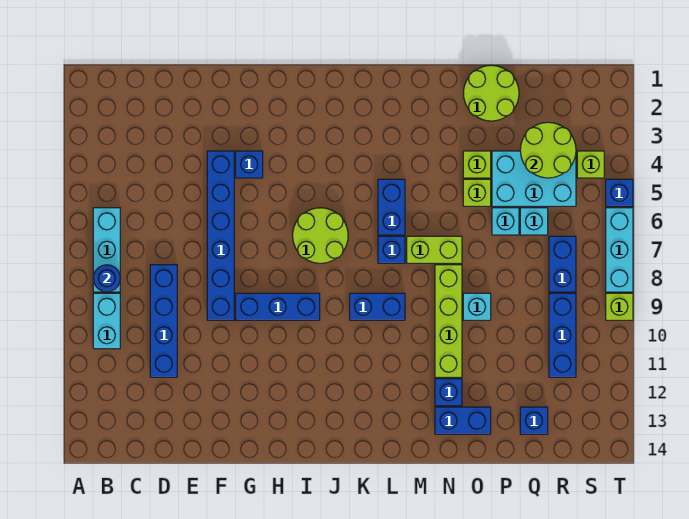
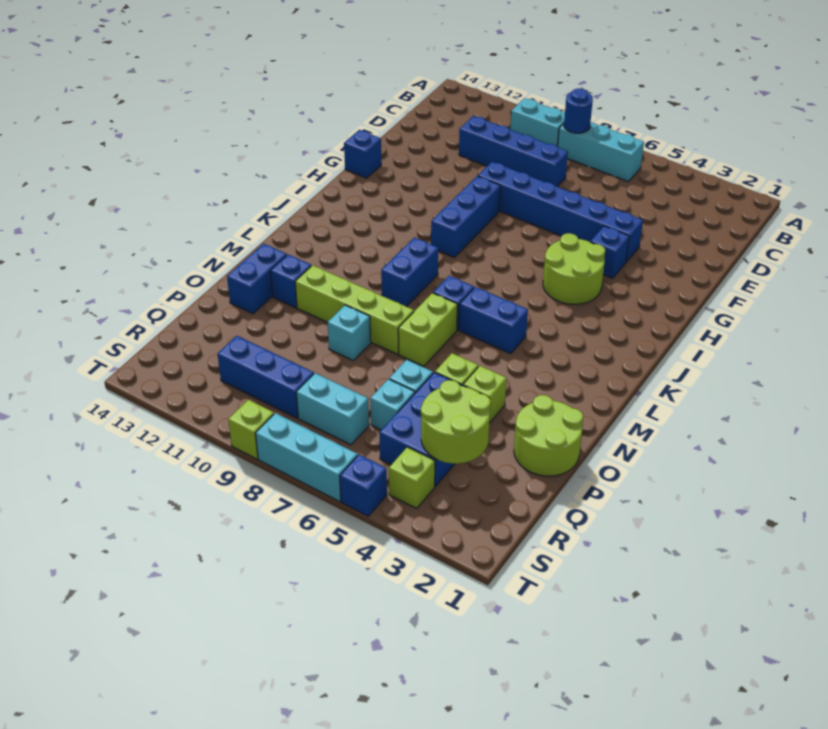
lime 2x2 round brick [293,208,348,263] -> lime 2x2 round brick moved to [543,233,605,304]
cyan 2x3 brick [492,151,576,206] -> blue 2x3 brick [379,372,465,487]
blue 1x1 brick [520,407,548,434] -> blue 1x1 brick moved to [344,130,381,178]
blue 1x2 brick [549,236,576,292] -> cyan 1x2 brick [296,373,369,445]

